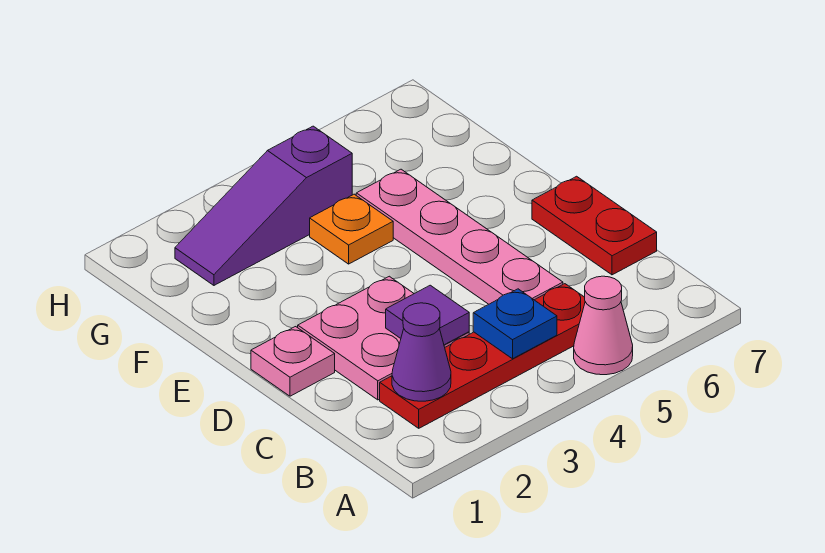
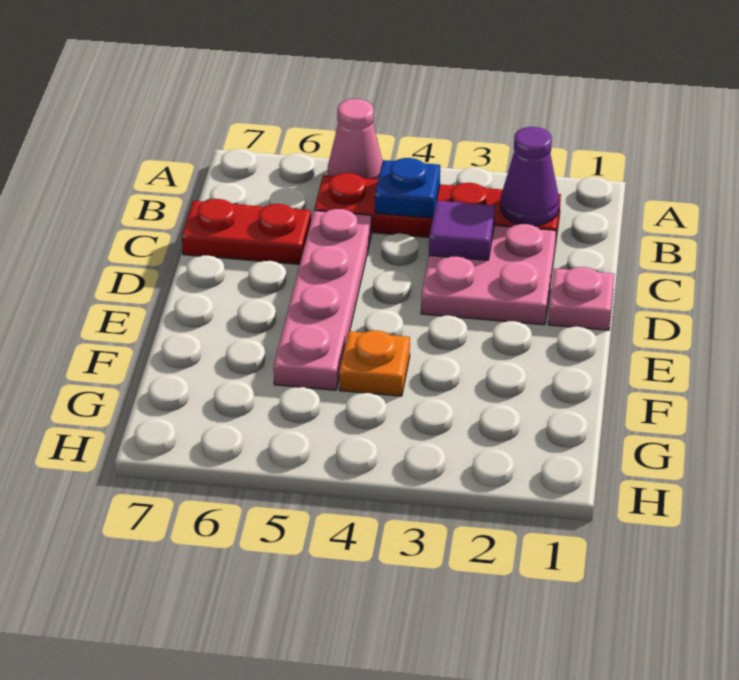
red 1x2 plate [532,176,657,275] -> red 1x2 plate turned to [182,199,311,264]
purple 1x3 slope [175,126,352,285] -> none

